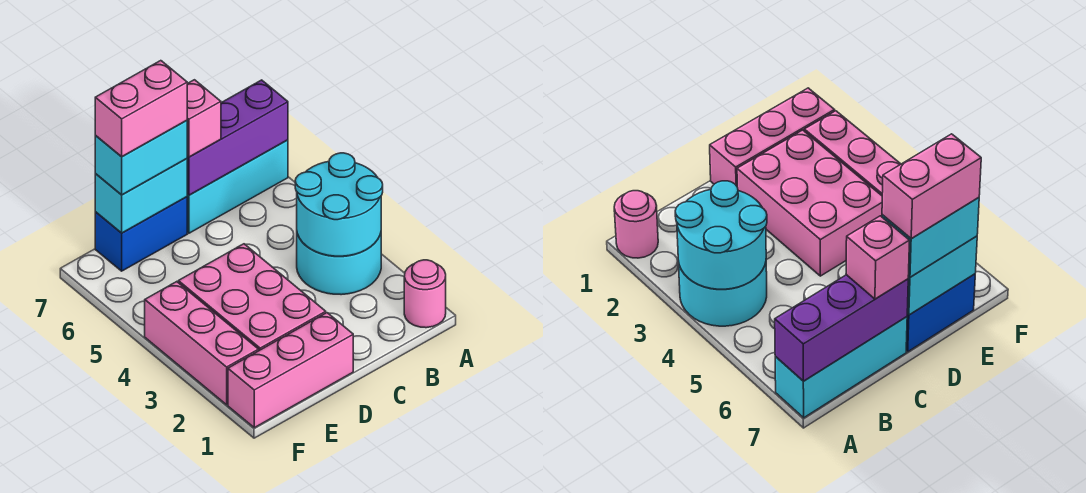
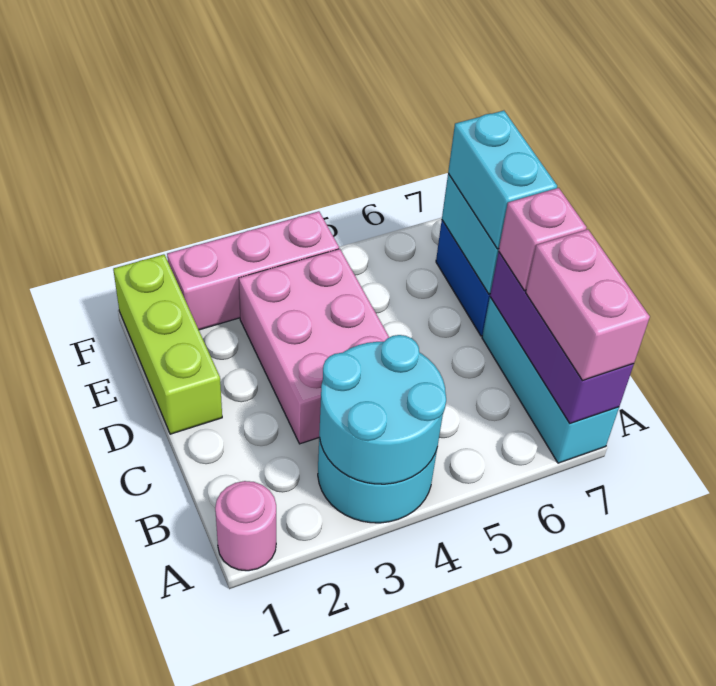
pink 1x3 brick [228,313,353,428] -> lime 1x3 brick [113,254,222,434]
pink 2x3 brick [178,244,326,350] -> pink 2x3 brick turned to [239,249,389,444]
pink 1x2 brick [95,61,187,157] -> pink 1x2 brick moved to [526,229,650,380]

